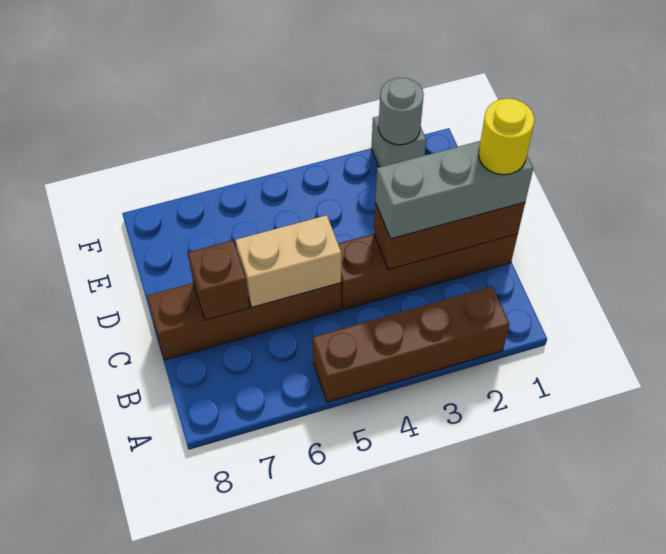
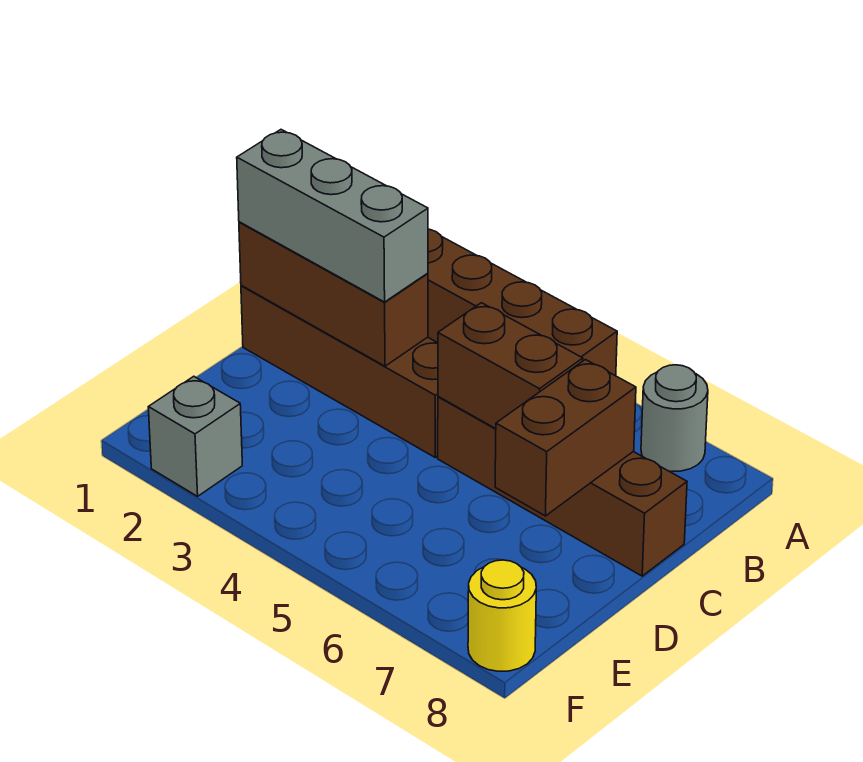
yellow 1x1 round brick [478,99,534,175] -> yellow 1x1 round brick moved to [468,560,536,671]
tan 1x2 brick [236,215,341,307] -> brown 1x2 brick [438,303,583,429]
brown 1x1 brick [188,240,249,320] -> brown 1x2 brick [495,360,636,516]
grey 1x1 round brick [378,78,424,145] -> grey 1x1 round brick moved to [641,365,708,472]

